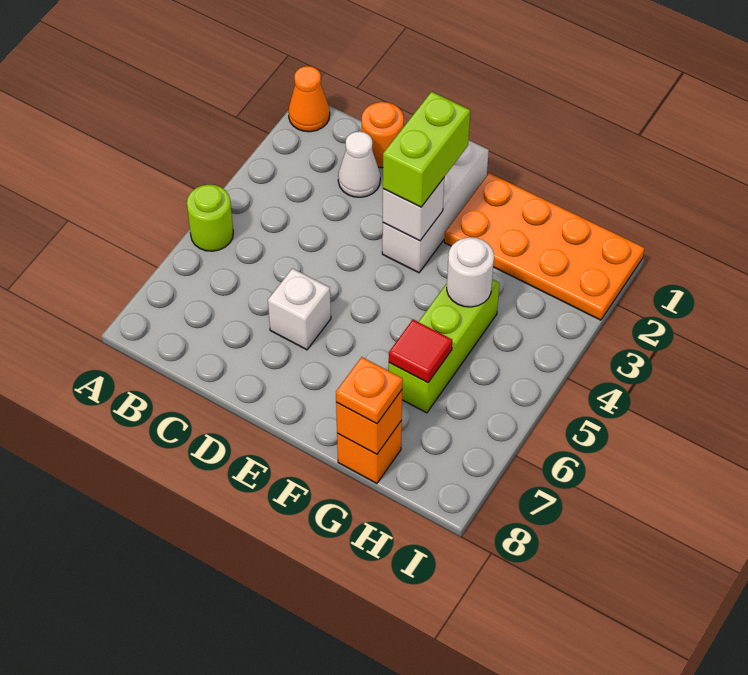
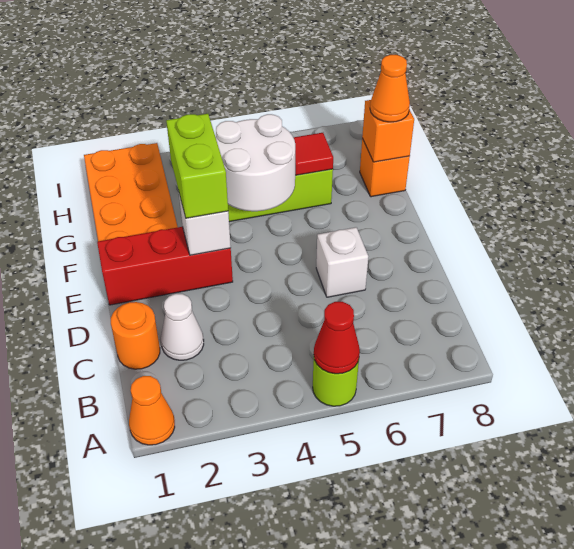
none -> red 1x1 cone [314,302,360,374]
white 1x3 brick [382,140,489,273] -> red 1x3 brick [97,227,233,305]
lime 1x2 brick [383,92,470,207] -> lime 1x2 brick turned to [166,114,228,218]
white 1x1 round brick [447,237,494,307] -> white 2x2 round brick [216,114,295,211]
orange 1x1 plate [336,357,403,424] -> orange 1x1 cone [370,55,410,122]

